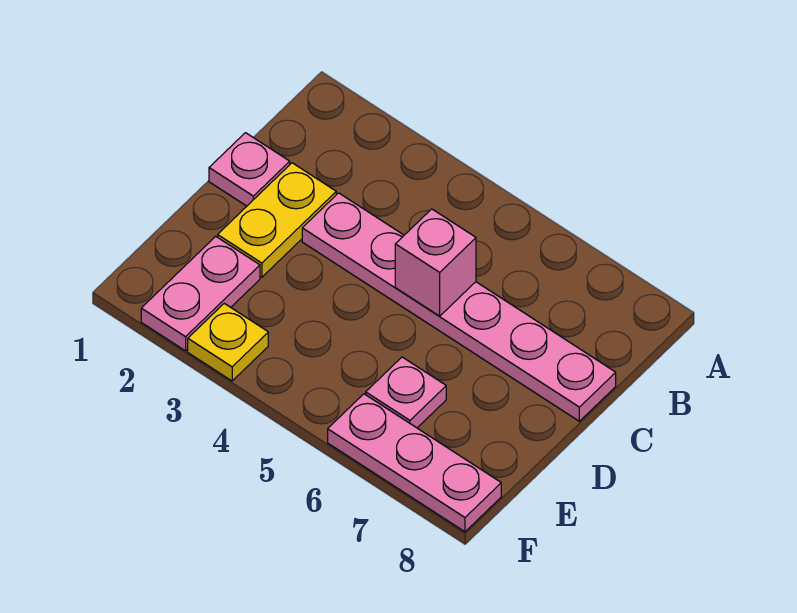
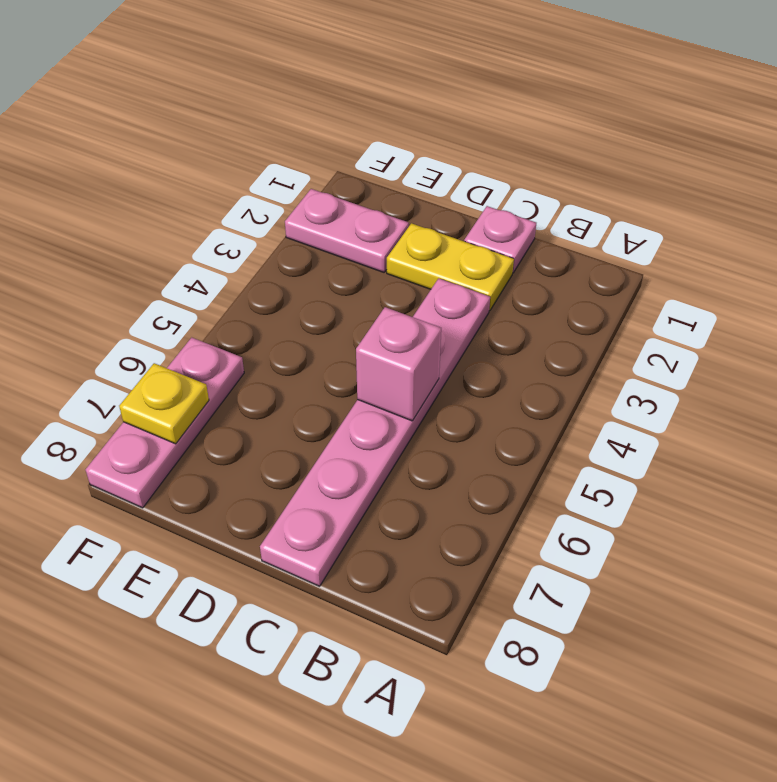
pink 1x1 plate [366,357,446,428] -> none
yellow 1x1 plate [188,303,268,381] -> yellow 1x1 plate moved to [119,363,209,444]

